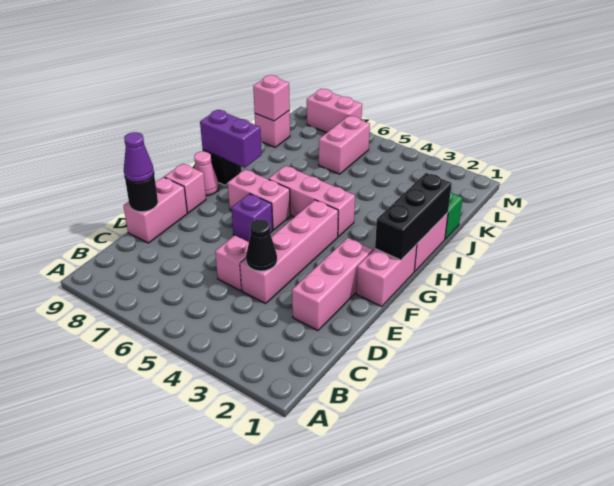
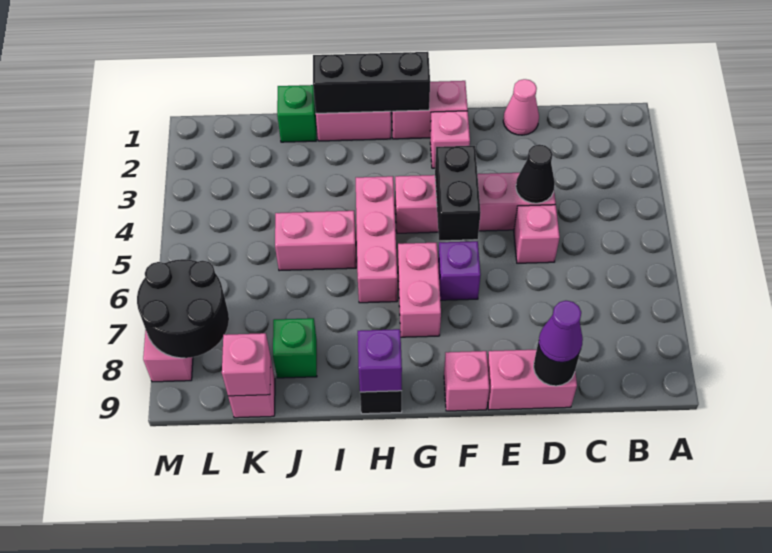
pink 1x3 brick [292,238,373,331] -> pink 1x1 brick [430,111,470,168]
none -> black 1x2 brick [435,146,481,241]
pink 1x1 cone [194,151,219,196] -> pink 1x1 cone moved to [503,79,539,135]
purple 1x2 brick [200,110,262,168] -> purple 1x1 brick [358,329,402,392]
none -> green 1x1 brick [273,318,317,378]
pink 1x2 brick [319,116,370,174] -> pink 1x2 brick moved to [275,211,356,271]
none -> black 2x2 round brick [137,259,229,358]

